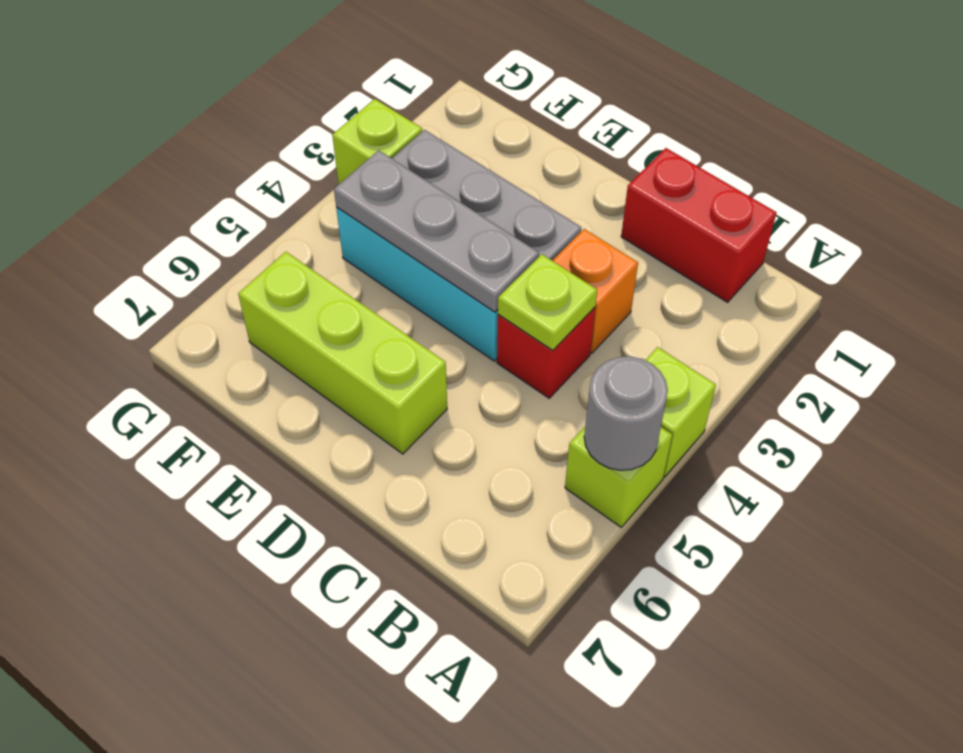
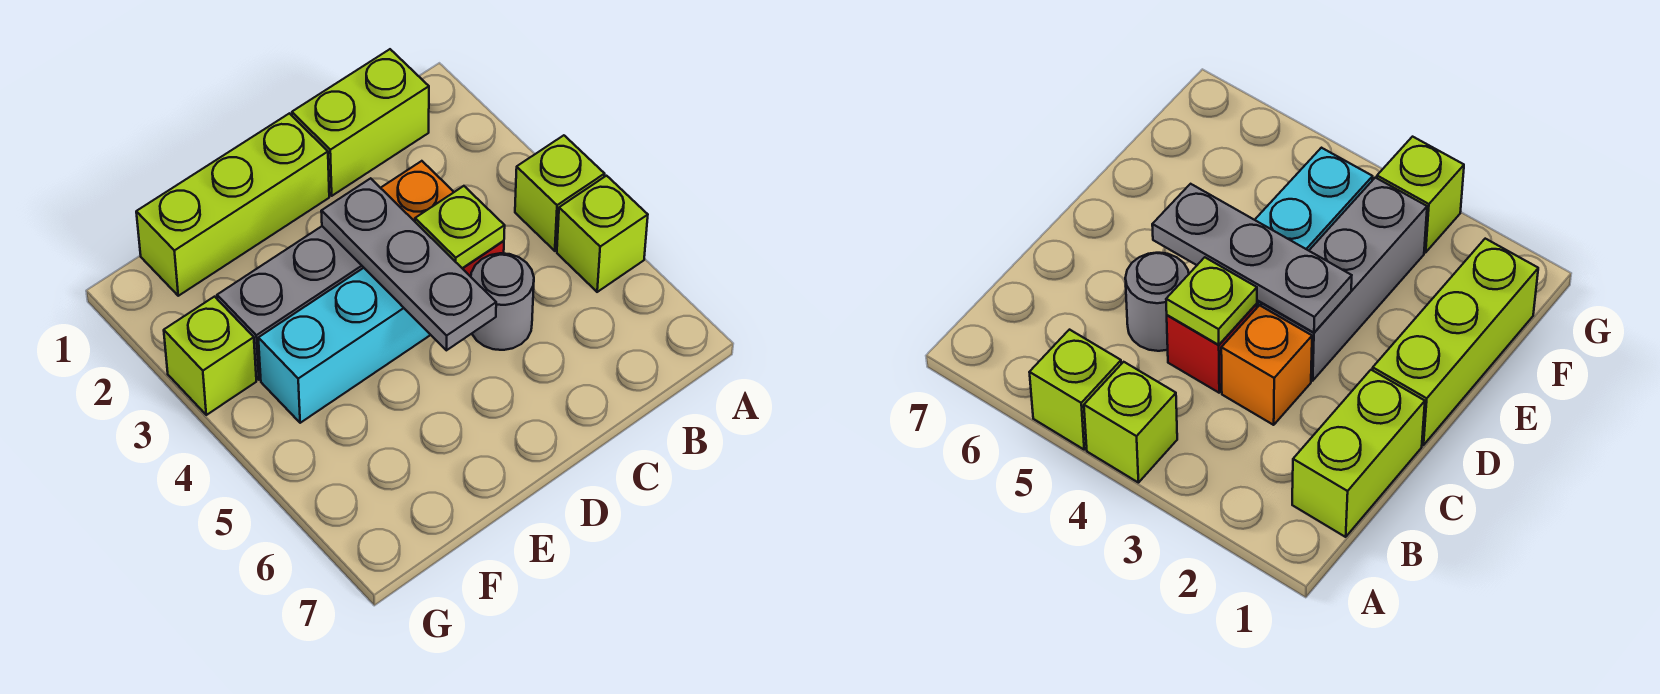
grey 1x1 round brick [584,356,668,470] -> grey 1x1 round brick moved to [471,253,534,350]
red 1x2 brick [621,148,777,302] -> lime 1x2 brick [292,49,429,196]
grey 1x3 plate [334,150,539,312] -> grey 1x3 plate turned to [321,178,496,350]
lime 1x3 brick [238,252,447,454] -> lime 1x3 brick moved to [136,113,329,296]

